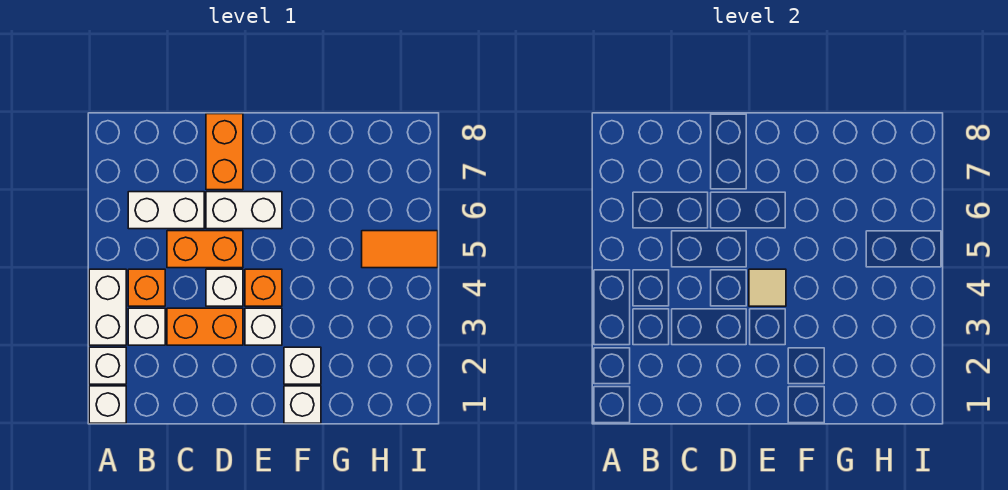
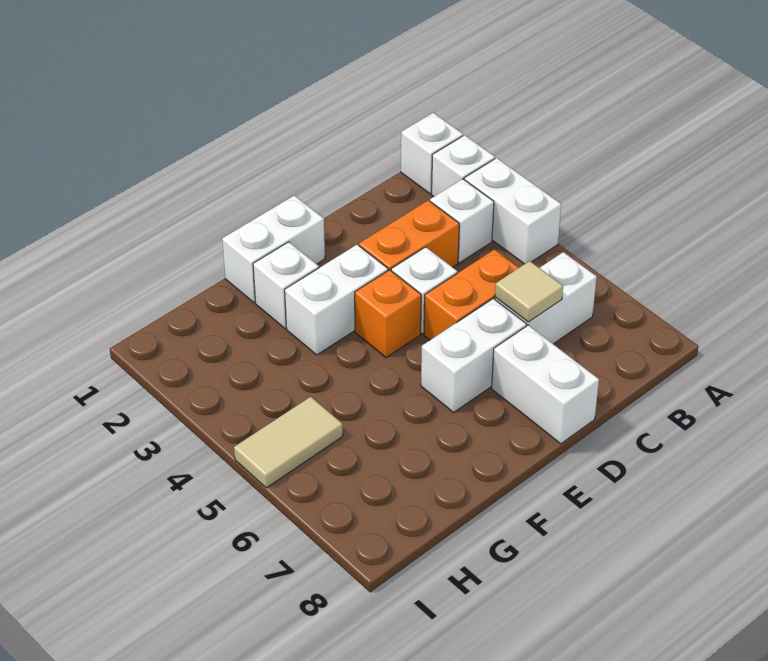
orange 1x1 brick [128,269,165,306] -> none
orange 1x2 brick [206,114,243,190] -> white 1x2 brick [492,325,599,444]
white 1x1 brick [245,308,282,345] -> white 1x2 brick [285,245,388,355]
tan 1x1 tile [749,269,786,306] -> tan 1x1 tile moved to [495,261,563,322]
white 1x1 brick [284,386,321,423] -> white 1x2 brick [222,195,325,303]
orange 1x2 tile [362,231,438,268] -> tan 1x2 tile [234,397,343,488]

